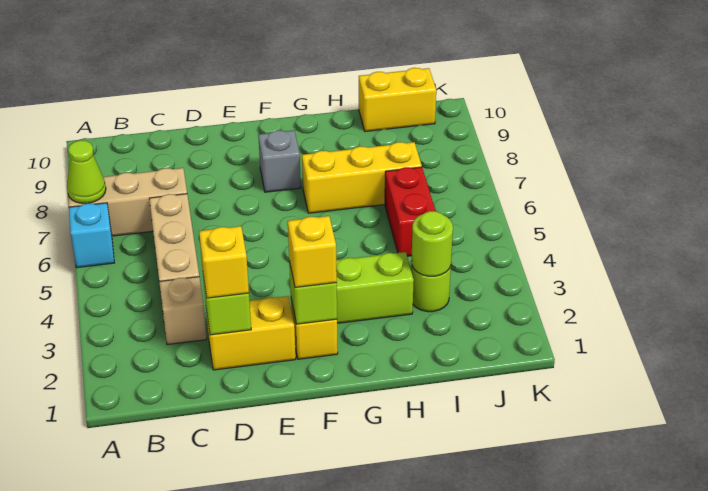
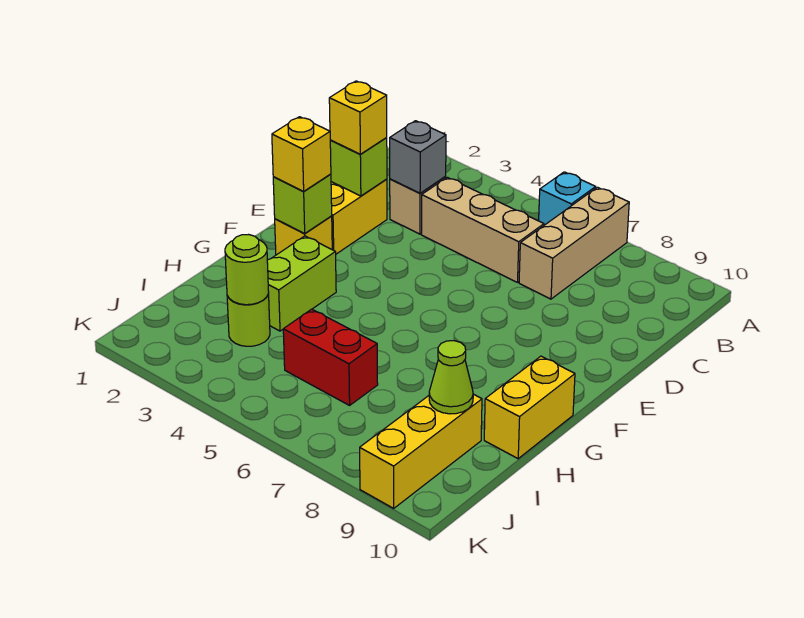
lime 1x1 cone [67,140,106,203] -> lime 1x1 cone moved to [429,341,473,414]
grey 1x1 brick [258,130,301,192] -> grey 1x1 brick moved to [390,121,446,193]
yellow 1x3 brick [302,142,422,213] -> yellow 1x3 brick moved to [360,394,482,508]
yellow 1x2 brick [359,68,436,132] -> yellow 1x2 brick moved to [484,356,575,459]

